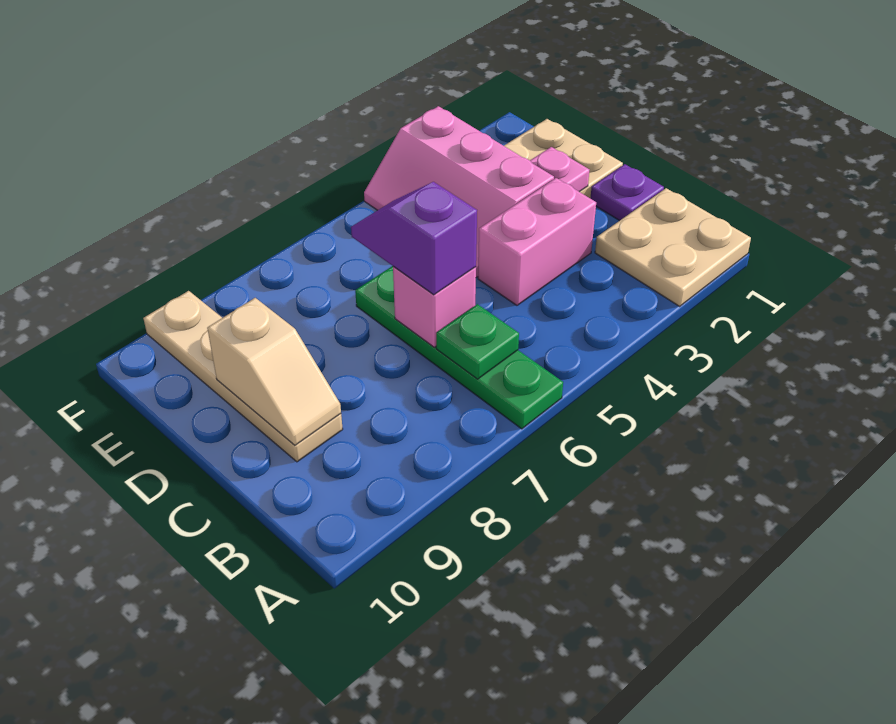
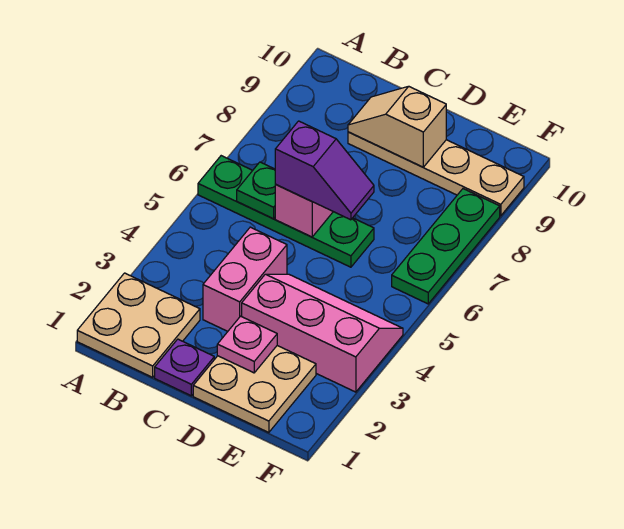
none -> green 1x3 plate [392,189,500,304]

